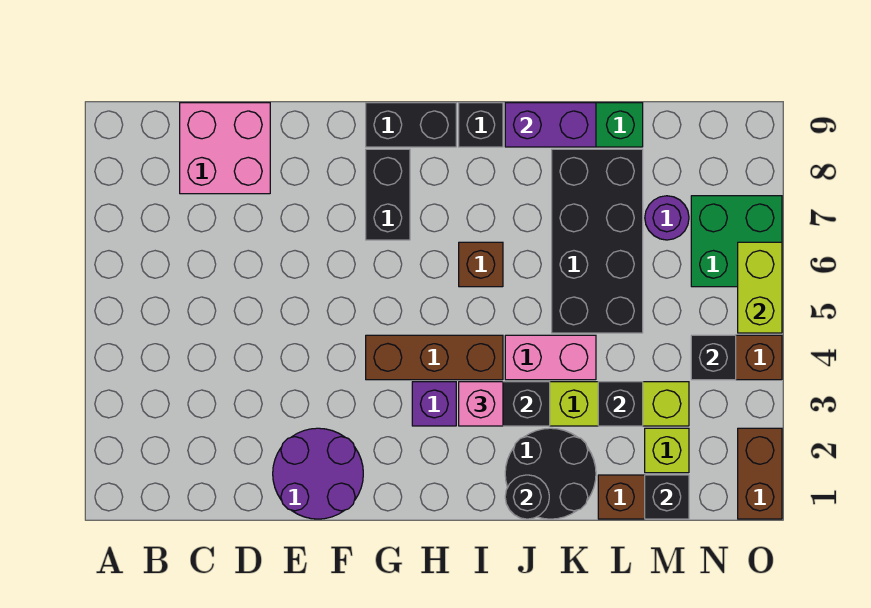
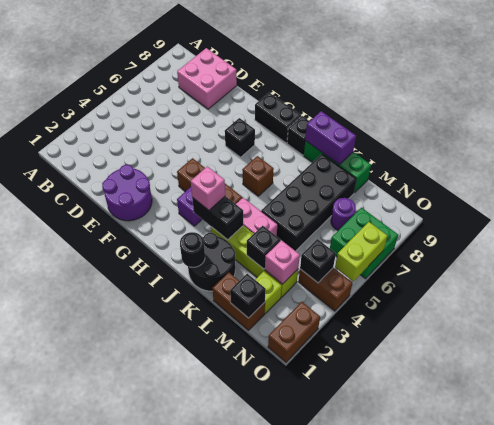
black 1x2 brick [366,149,410,240] -> black 1x1 brick [225,118,255,157]
none -> pink 1x1 brick [265,240,300,284]

